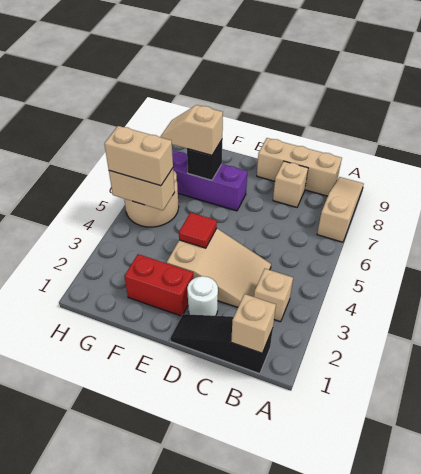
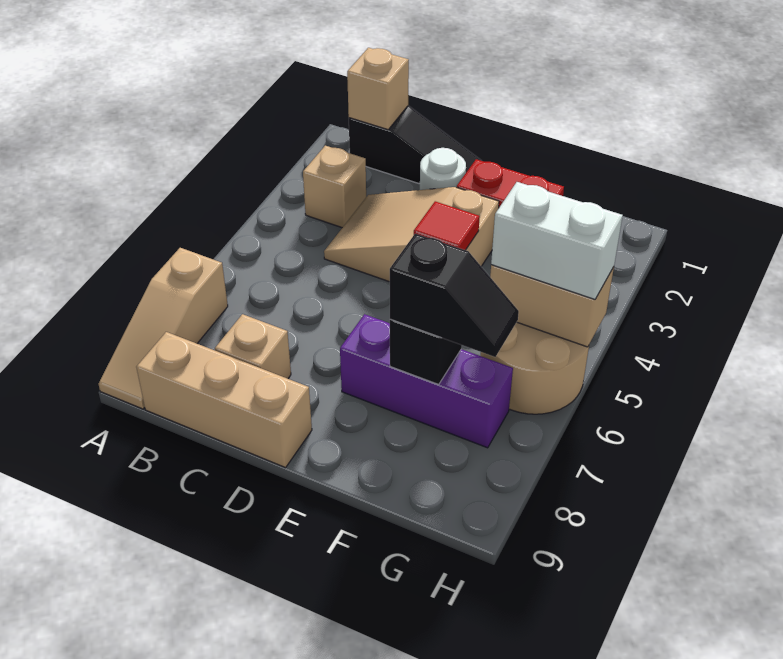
tan 1x2 slope [160,105,223,155] -> black 1x2 slope [390,233,519,357]
tan 1x2 brick [104,126,173,186] -> white 1x2 brick [491,182,623,299]

